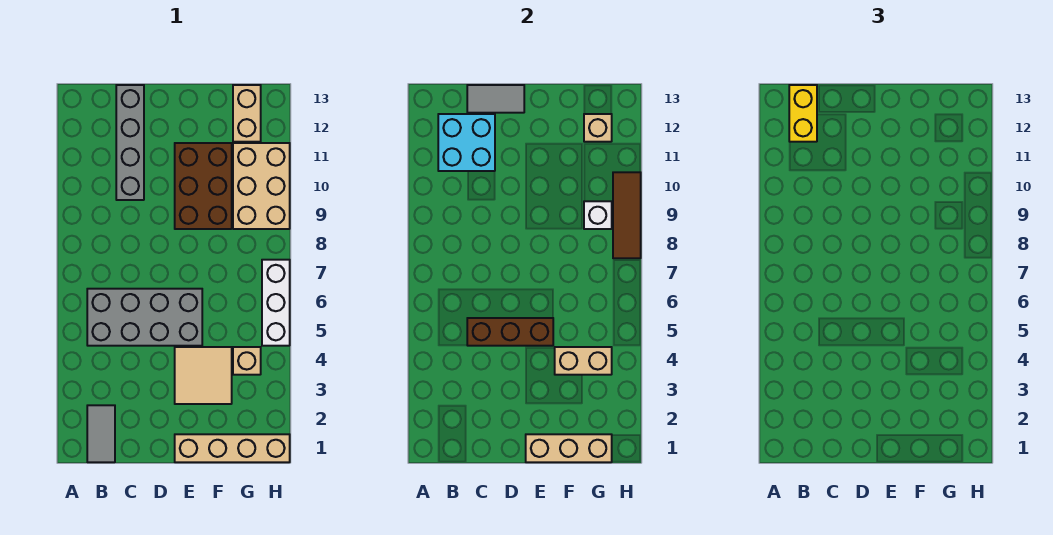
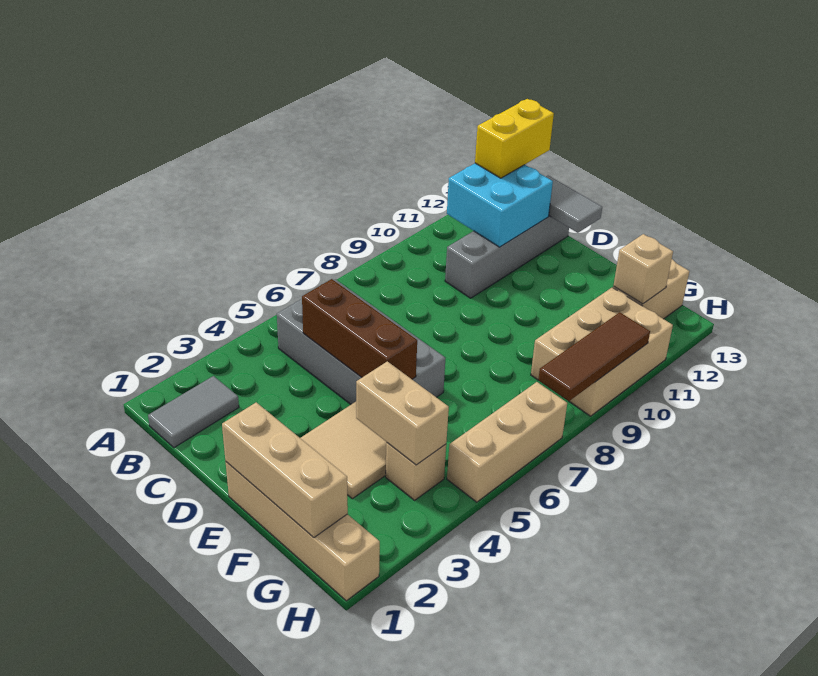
brown 2x3 brick [175,143,232,229] -> none
white 1x1 brick [584,201,612,229] -> none
white 1x3 brick [262,260,290,346] -> tan 1x3 brick [447,382,567,502]

